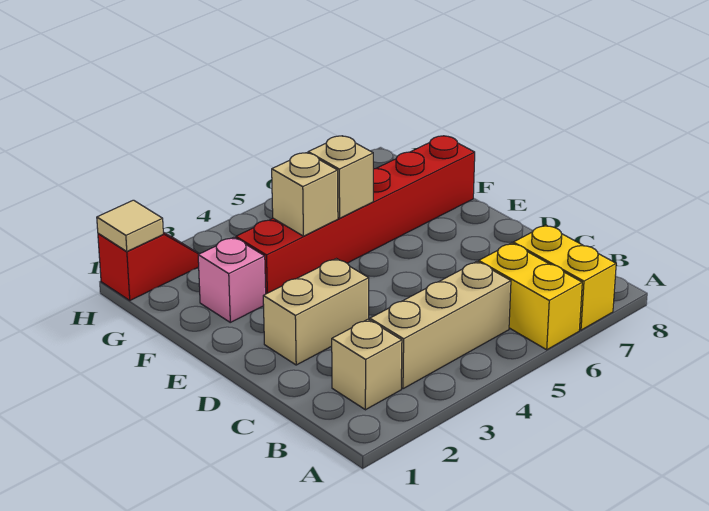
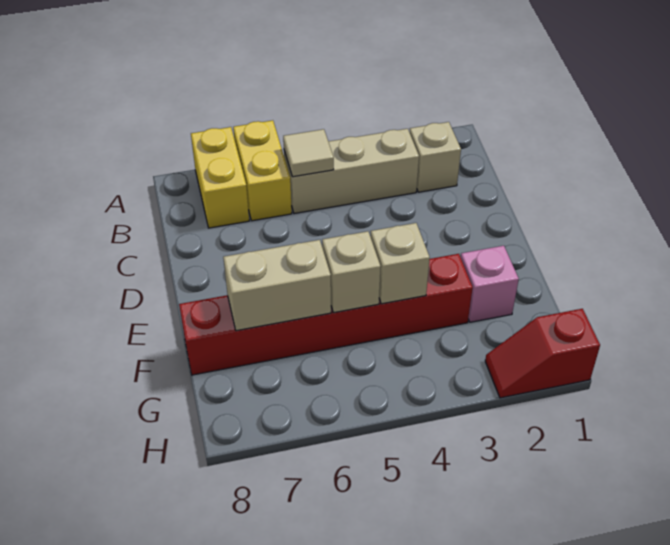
tan 1x2 brick [263,259,369,365] -> tan 1x2 brick moved to [223,240,331,331]
tan 1x1 tile [97,200,163,251] -> tan 1x1 tile moved to [283,129,334,177]

